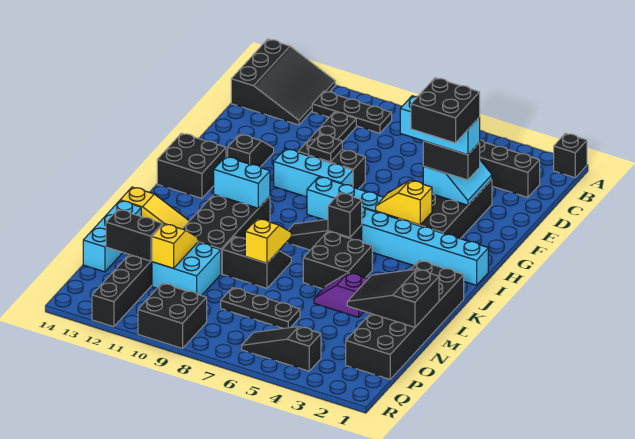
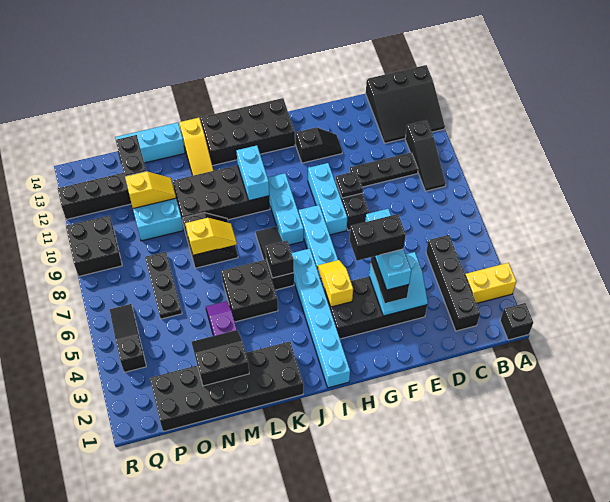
none -> yellow 1x2 brick [465,263,516,303]
black 1x3 plate [312,91,392,133] -> black 1x3 slope [405,120,446,191]
black 2x2 brick [411,78,480,143] -> black 1x2 brick [350,214,406,261]
black 2x2 brick [157,133,226,198] -> black 2x4 brick [201,98,295,166]
none -> cyan 1x3 brick [268,173,304,245]
black 2x3 slope [347,269,439,327] -> black 2x2 slope [192,330,249,386]

